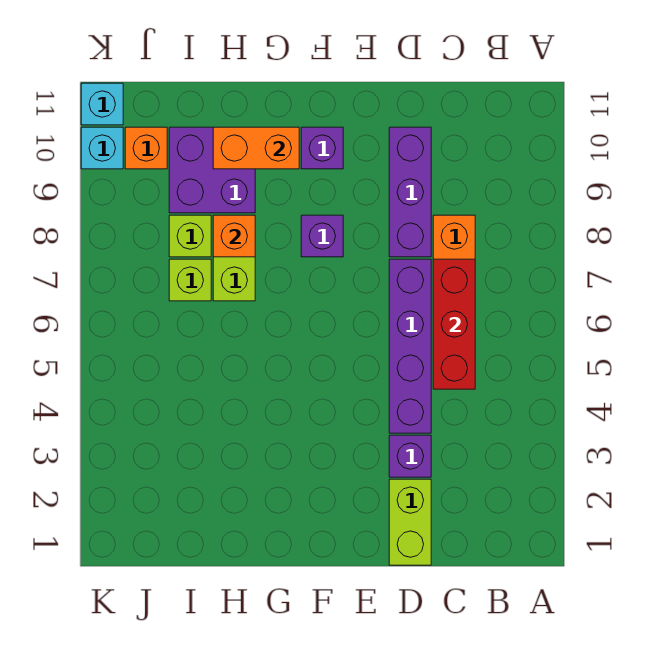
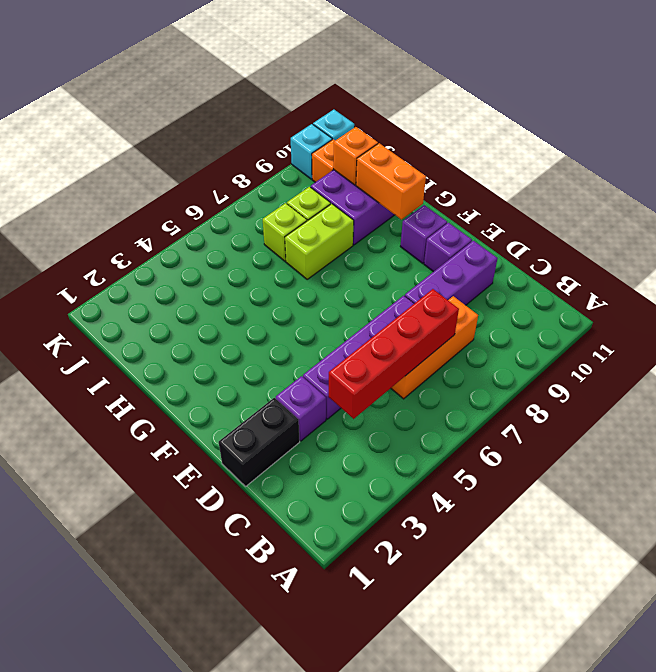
red 1x3 brick [433,259,475,389] -> red 1x4 brick [329,289,459,419]
lime 1x2 brick [389,479,431,565] -> black 1x2 brick [219,398,300,486]
purple 1x1 brick [301,215,343,257] -> purple 1x1 brick moved to [424,223,472,272]
orange 1x1 brick [213,215,255,257] -> orange 1x1 brick moved to [334,127,378,185]

